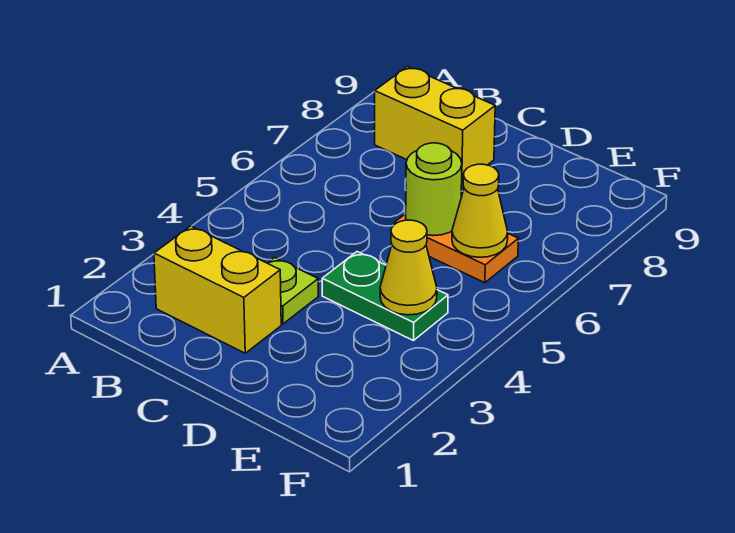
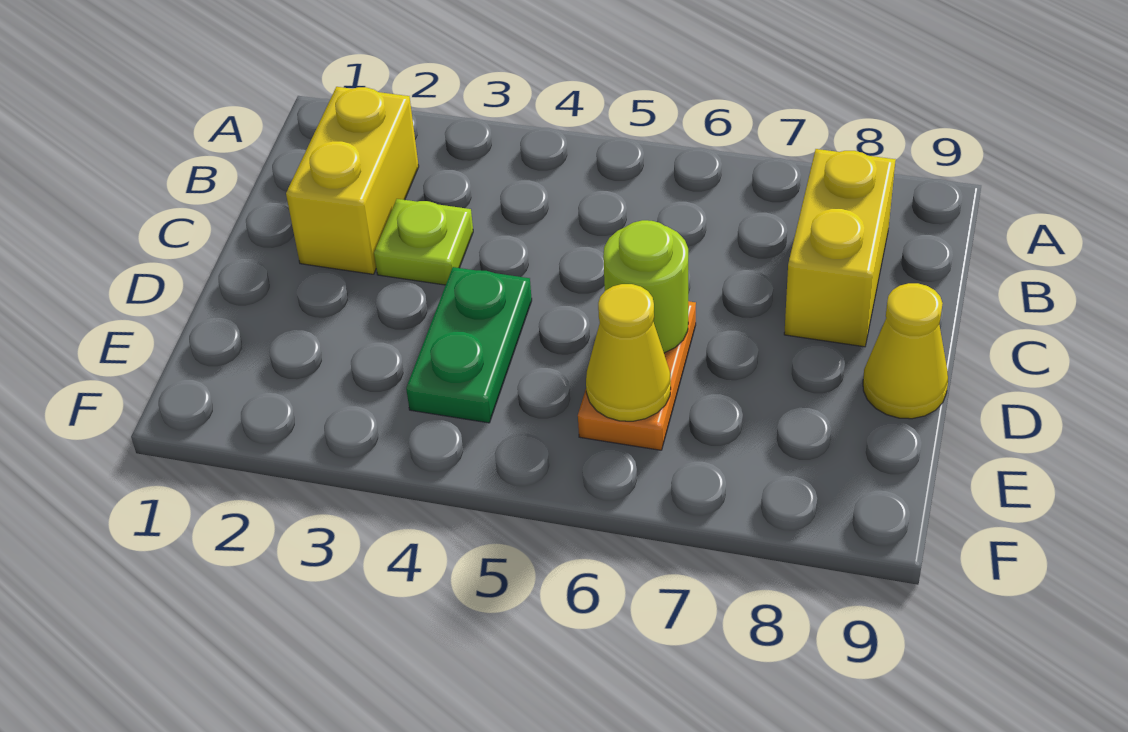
yellow 1x1 cone [380,220,437,315] -> yellow 1x1 cone moved to [863,283,948,419]

